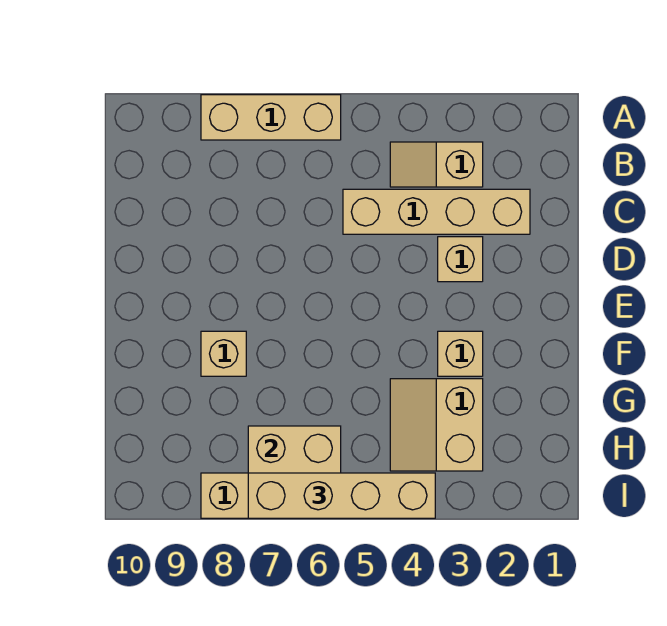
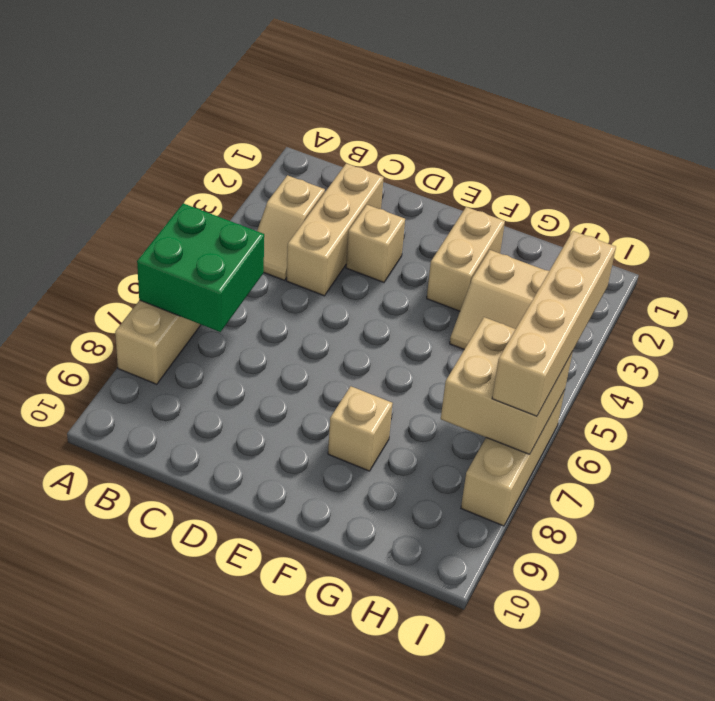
none -> green 2x2 brick [137,203,264,332]
tan 1x4 brick [343,189,530,234] -> tan 1x3 brick [286,163,384,296]
tan 1x1 brick [438,331,483,376] -> tan 1x2 brick [427,207,505,311]

